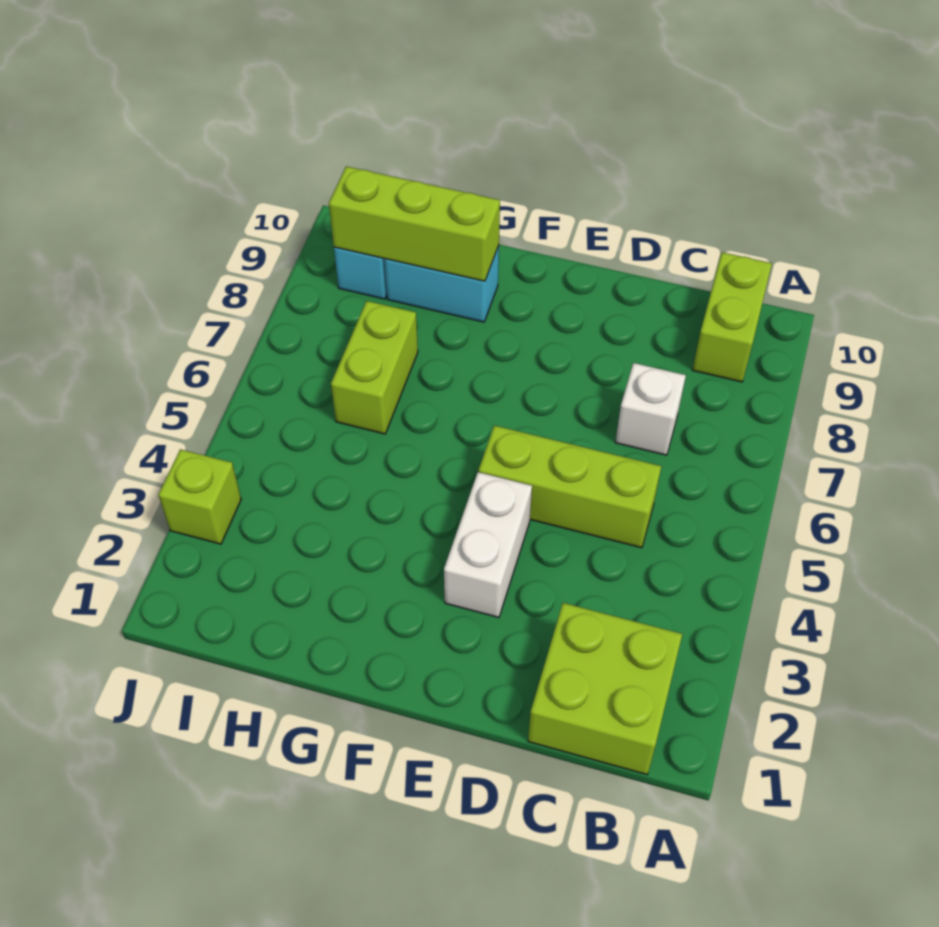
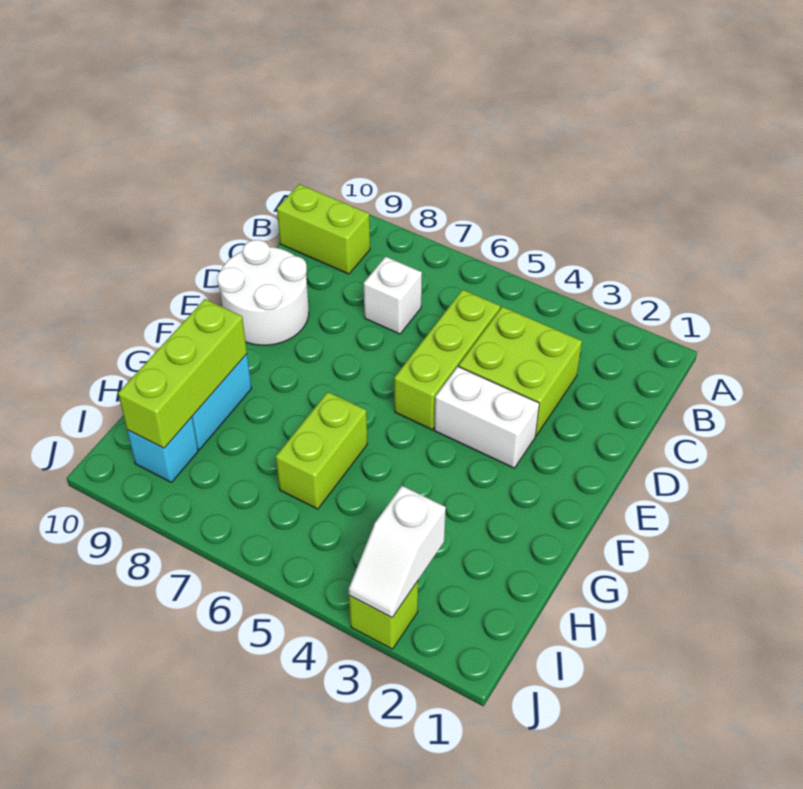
lime 2x2 brick [528,603,682,774] -> lime 2x2 brick moved to [459,307,582,436]
none -> white 2x2 round brick [217,240,309,345]
lime 1x2 brick [331,301,418,434] -> lime 1x2 brick turned to [276,392,367,509]
none -> white 1x2 slope [349,486,446,618]

